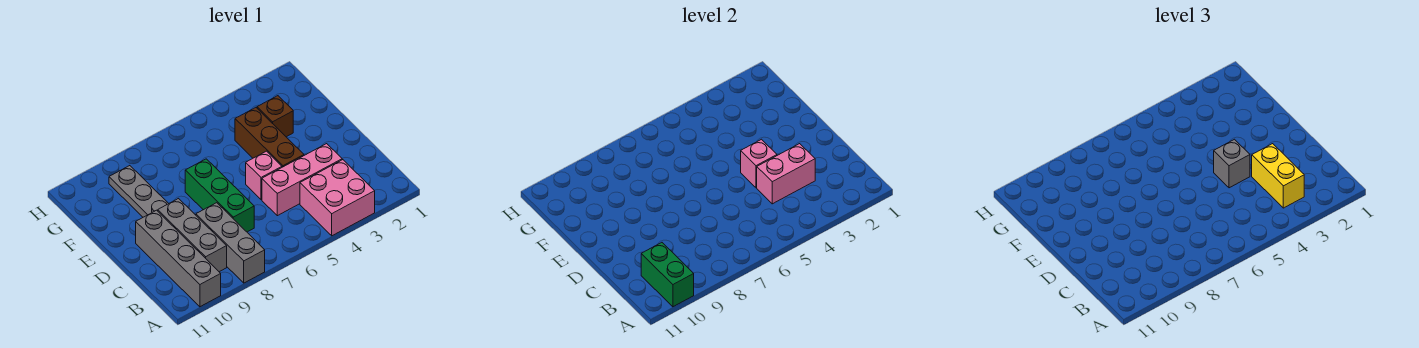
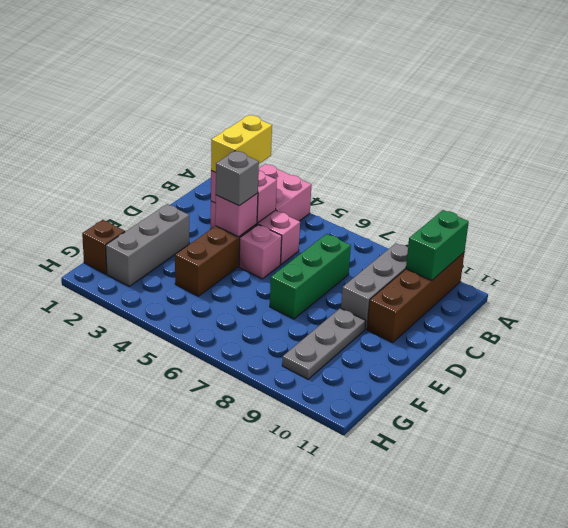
grey 1x3 brick [196,203,265,283] -> grey 1x3 brick moved to [106,204,189,286]
grey 1x4 brick [136,210,221,307] -> brown 1x4 brick [367,252,465,342]
brown 1x1 brick [257,96,293,137] -> brown 1x1 brick moved to [82,220,125,274]

